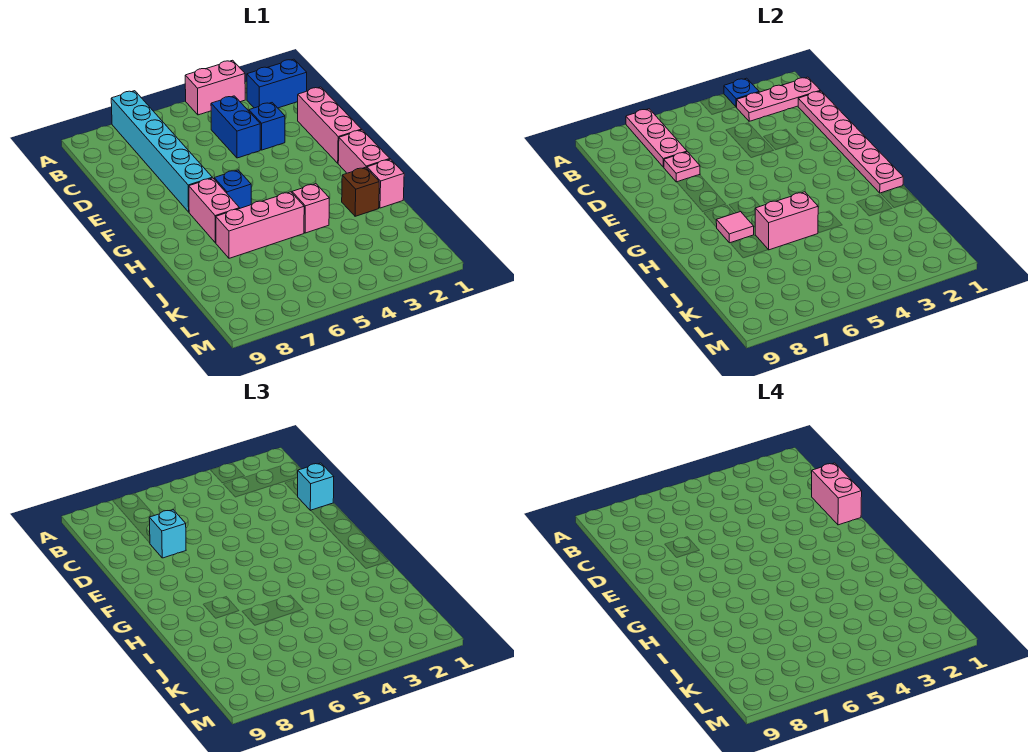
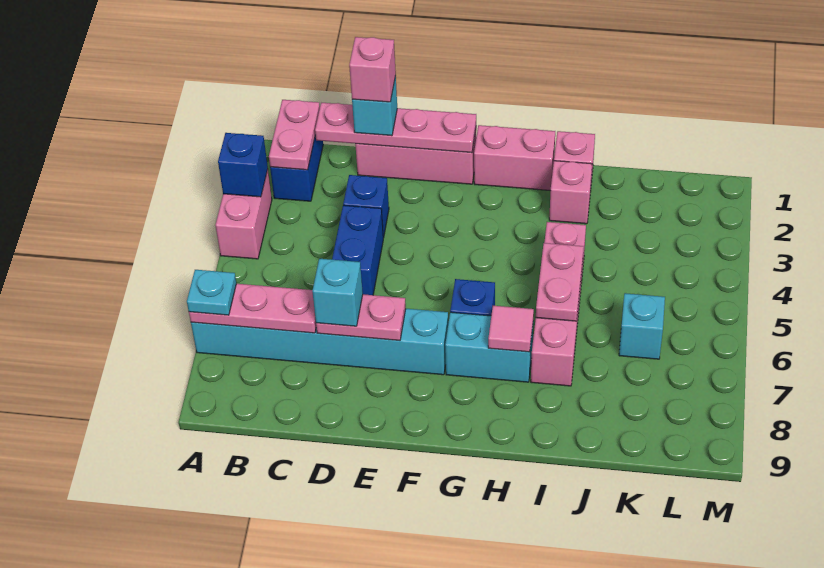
blue 1x1 plate [724,78,759,107] -> blue 1x1 brick [218,133,268,197]
none -> cyan 1x1 plate [187,270,236,315]
pink 1x3 plate [737,77,821,121] -> pink 1x2 plate [269,100,320,170]
pink 1x6 plate [798,91,903,193] -> pink 1x4 plate [315,103,476,153]
blue 1x2 brick [211,96,260,158] -> blue 1x2 brick turned to [332,205,383,295]
pink 1x2 brick [812,463,862,525] -> pink 1x1 brick [349,37,396,102]
pink 1x1 plate [664,152,700,182] -> pink 1x2 plate [316,294,406,341]
pink 1x2 brick [189,178,240,243] -> cyan 1x2 brick [445,312,533,382]
brown 1x1 brick [342,167,379,216] -> pink 1x1 brick [549,161,592,224]
pink 1x2 brick [755,192,818,250] -> pink 1x2 plate [536,243,584,321]
none -> cyan 1x1 brick [619,293,665,359]

